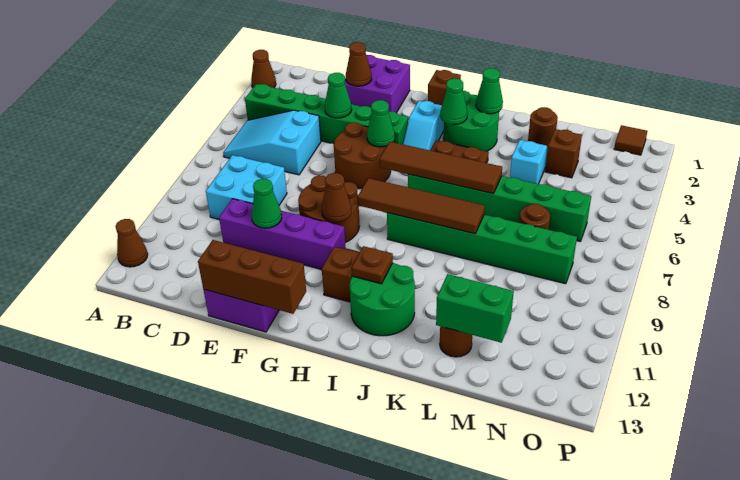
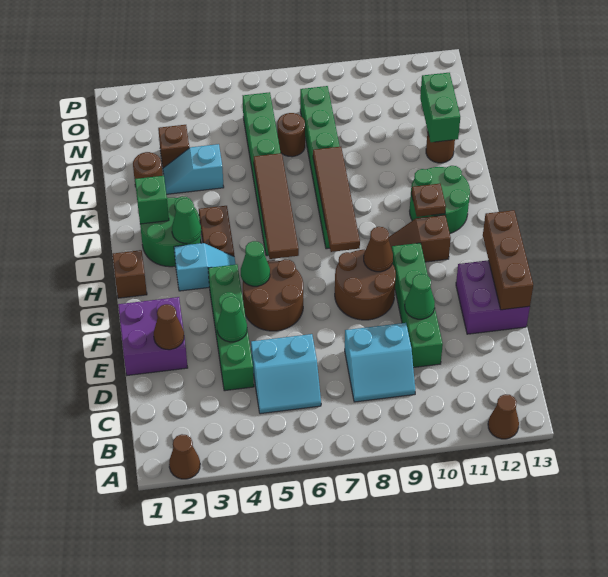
green 1x6 brick [245,84,408,144] -> green 1x4 brick [208,264,254,391]
cyan 2x3 slope [223,110,321,175] -> cyan 2x2 slope [251,334,321,414]
cyan 2x2 brick [206,155,287,219] -> cyan 2x2 slope [345,323,415,402]
purple 1x4 brick [219,199,346,269] -> green 1x4 brick [392,243,443,368]
green 1x1 cone [476,68,503,114] -> green 1x1 brick [135,176,169,224]
brown 1x1 tile [614,125,647,155] -> none

